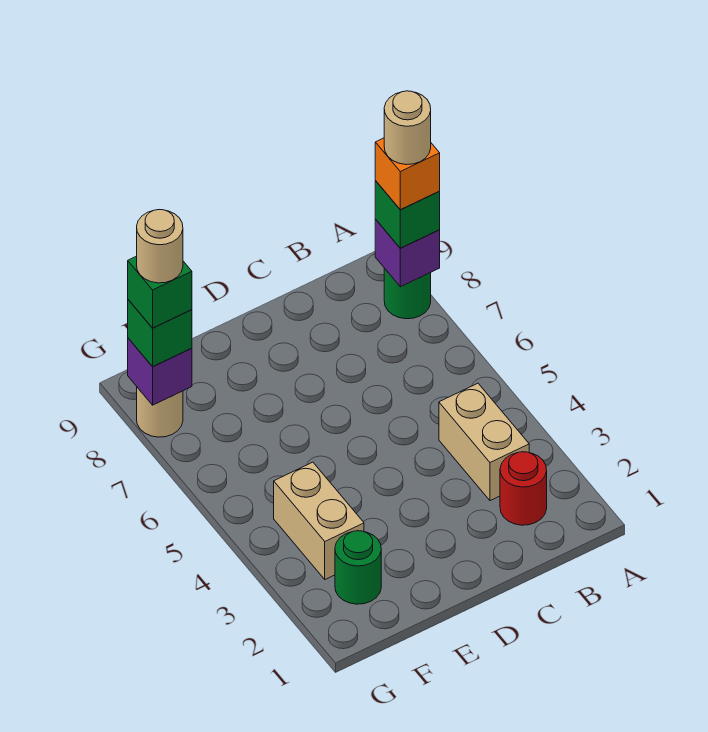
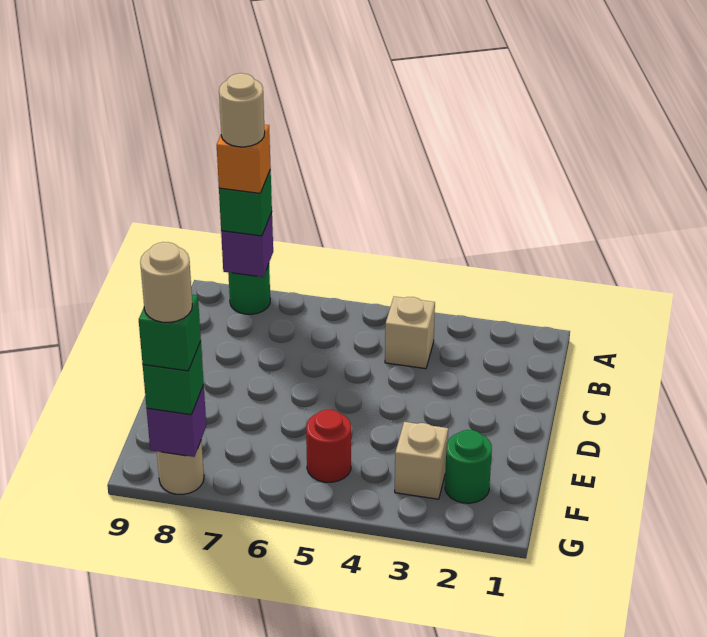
red 1x1 round brick [500,452,547,525] -> red 1x1 round brick moved to [306,410,351,482]
tan 1x2 brick [439,383,529,501] -> tan 1x1 brick [385,297,435,369]
tan 1x2 brick [274,462,364,579] -> tan 1x1 brick [395,422,448,499]

